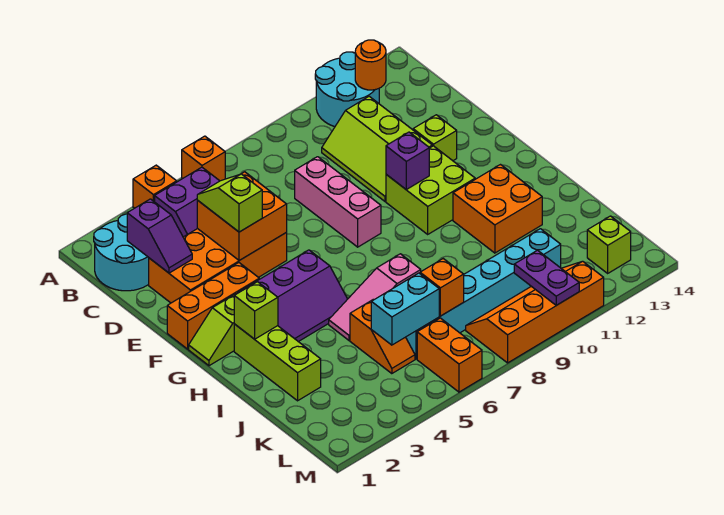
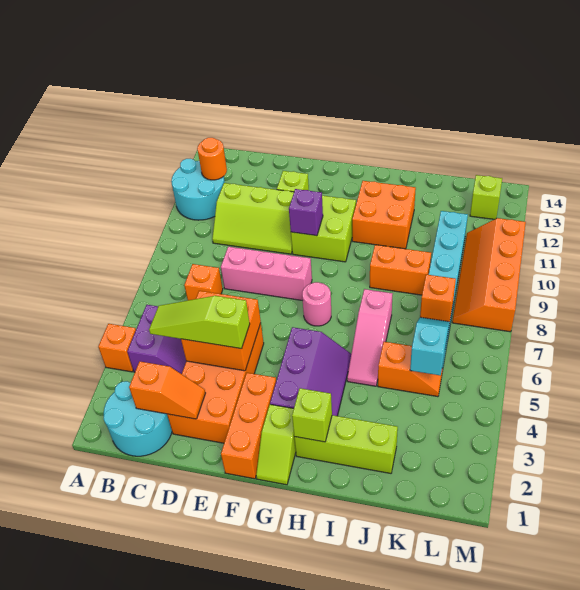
orange 1x1 brick [182,136,225,181] -> orange 1x1 brick moved to [184,264,223,300]
purple 1x2 slope [127,199,192,273] -> orange 1x2 slope [129,361,205,419]
lime 1x2 slope [197,174,262,232] -> lime 1x3 slope [149,296,250,349]
none -> pink 1x1 round brick [302,282,331,326]
cyan 1x2 brick [371,273,439,345] -> cyan 1x2 slope [410,317,449,375]
orange 1x2 brick [417,318,482,392] -> orange 1x2 brick moved to [370,245,431,295]
purple 1x2 plate [514,250,579,305] -> none

